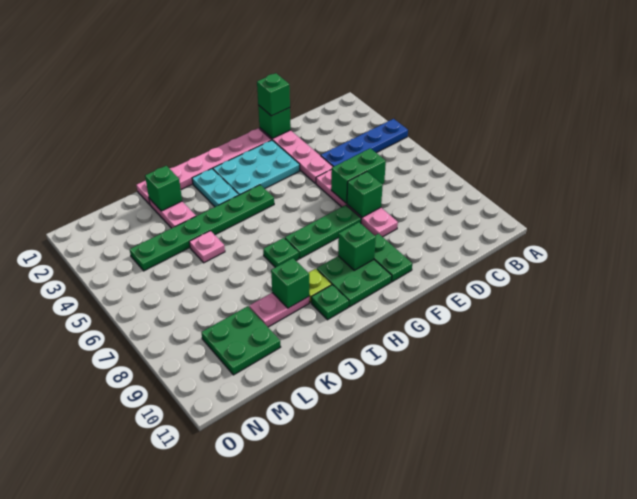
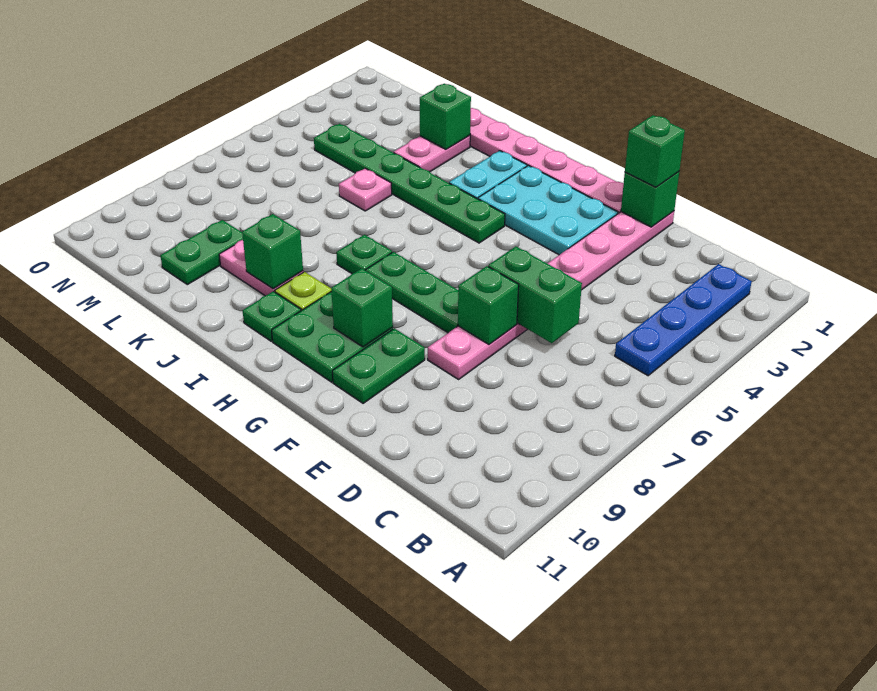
blue 1x4 plate [320,119,408,167] -> blue 1x4 plate turned to [615,264,752,376]
green 2x2 plate [201,306,281,375] -> green 1x2 plate [160,220,243,285]

